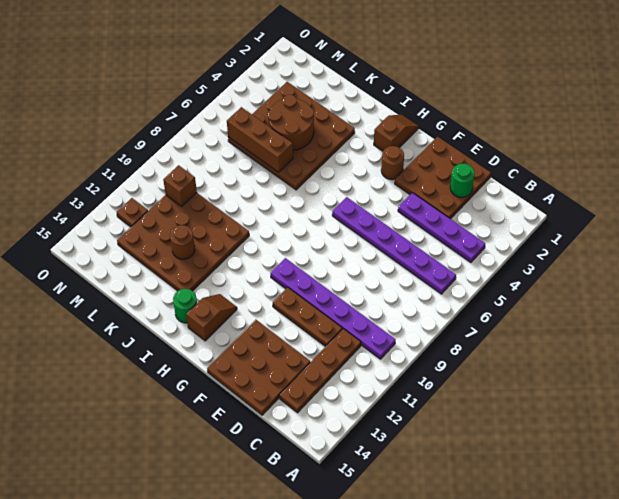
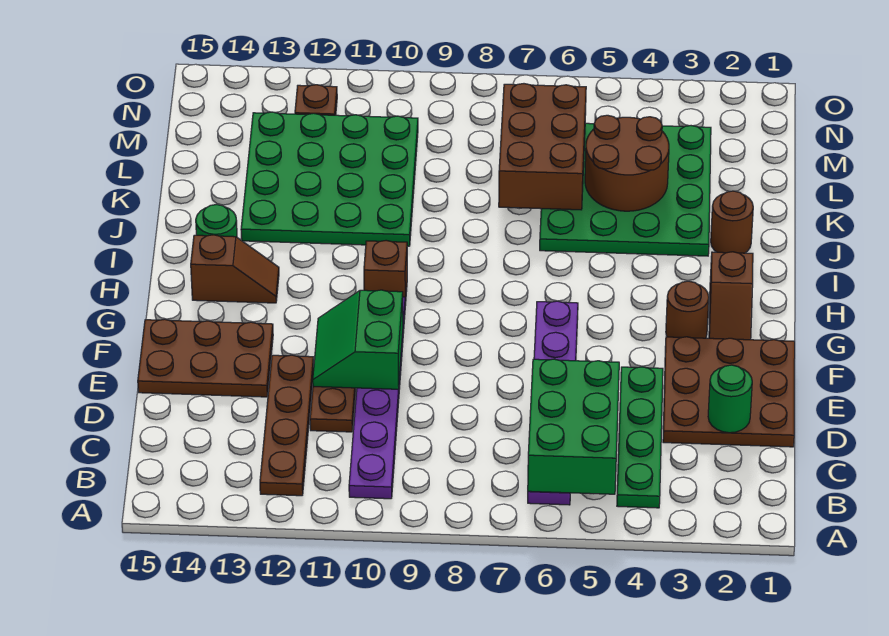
purple 1x4 plate [398,193,485,262] -> green 1x4 plate [617,367,663,508]
none -> green 2x3 brick [528,359,619,494]
brown 1x4 plate [279,329,361,413] -> brown 1x4 plate turned to [260,355,314,496]
brown 3x3 plate [207,320,310,415] -> brown 2x3 plate [138,319,273,397]
none -> green 2x2 slope [313,290,403,389]
brown 1x2 slope [374,115,419,151] -> brown 1x2 slope turned to [709,252,753,340]
brown 4x4 plate [228,82,355,190] -> green 4x4 plate [540,123,711,256]
brown 4x4 plate [117,193,249,291] -> green 4x4 plate [241,112,418,246]
brown 1x3 brick [227,107,293,173] -> brown 2x3 brick [499,84,586,210]
brown 1x1 round brick [170,225,195,259] -> brown 1x1 round brick moved to [711,191,753,253]
brown 1x1 brick [163,165,197,206] -> brown 1x1 brick moved to [364,240,407,305]

